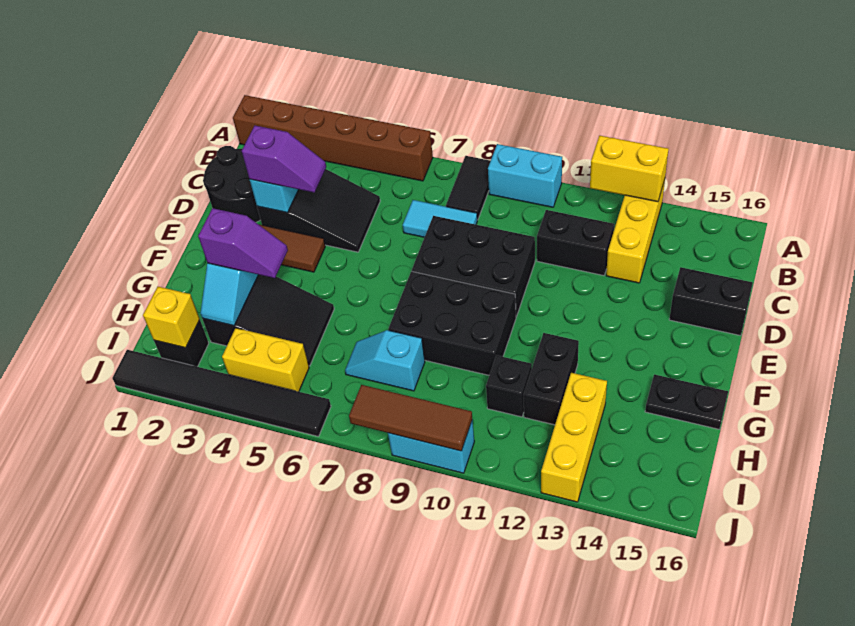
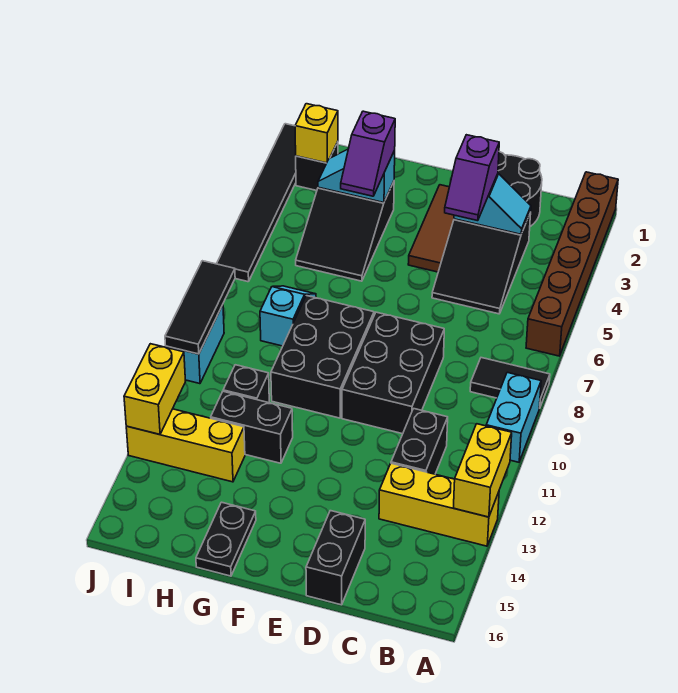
cyan 1x2 tile [403,200,477,237] -> none
yellow 1x2 brick [222,328,309,392] -> yellow 1x2 brick moved to [124,344,186,434]
brown 1x3 tile [349,385,472,451] -> black 1x3 tile [165,261,235,354]

